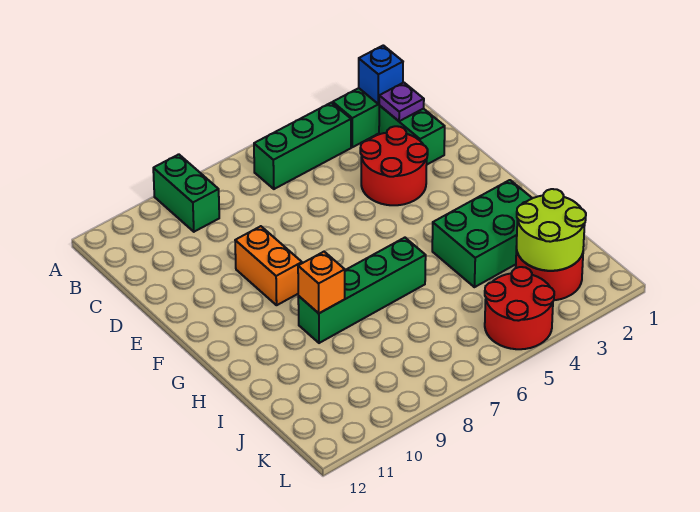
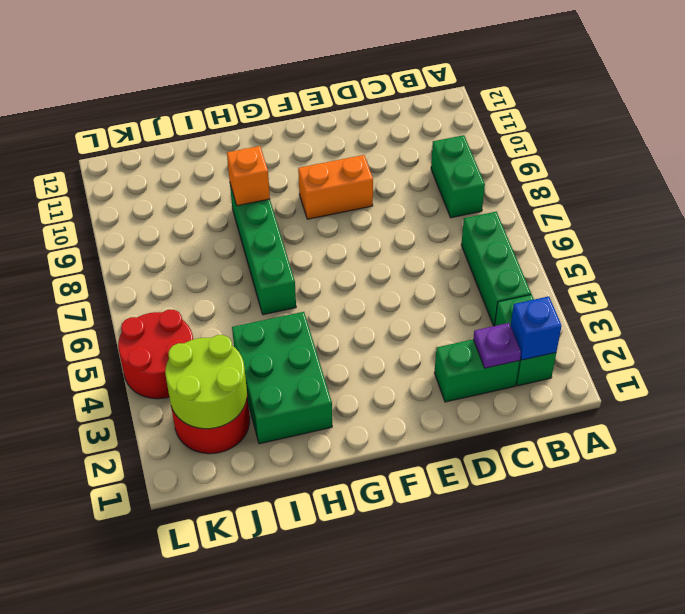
green 1x2 brick [153,154,219,232] -> green 1x2 brick turned to [431,135,485,218]
red 2x2 round brick [360,126,428,205] -> none

